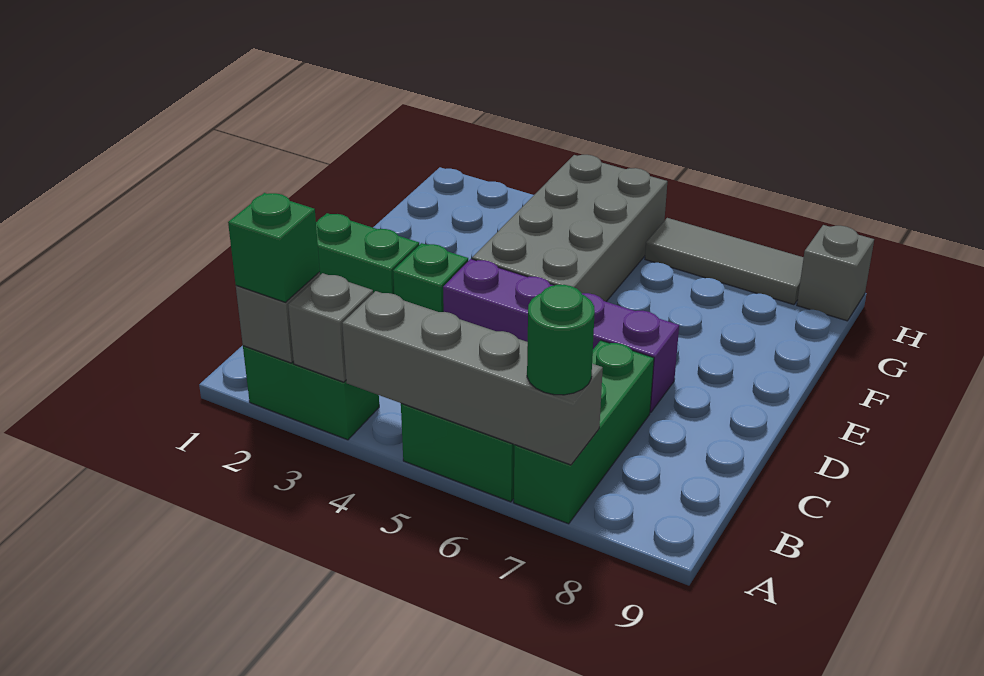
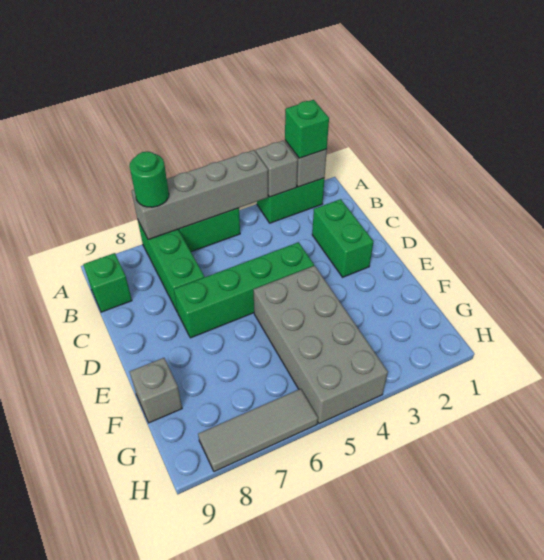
green 1x2 brick [316,213,419,294] -> green 1x2 brick turned to [312,199,374,277]
green 1x1 brick [393,243,468,312] -> green 1x1 brick moved to [83,253,132,312]
purple 1x4 brick [443,259,679,413] -> green 1x4 brick [174,242,314,338]
grey 1x1 brick [797,225,874,321] -> grey 1x1 brick moved to [130,358,182,423]

